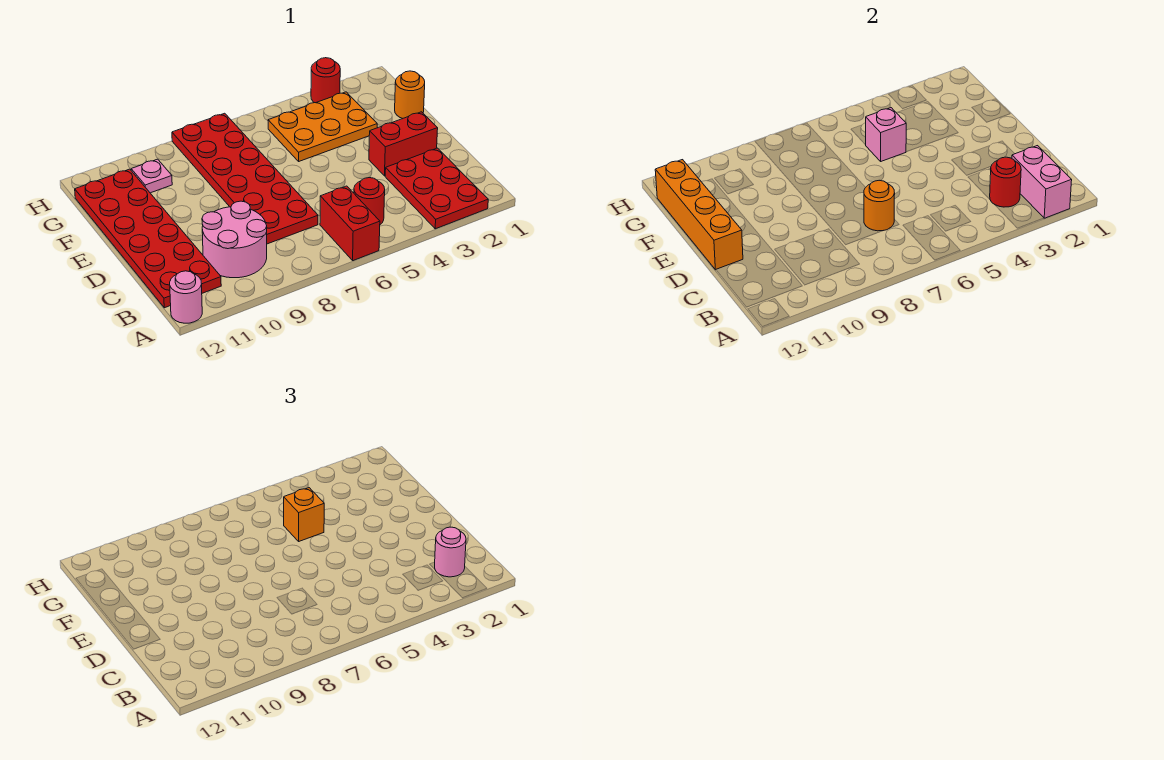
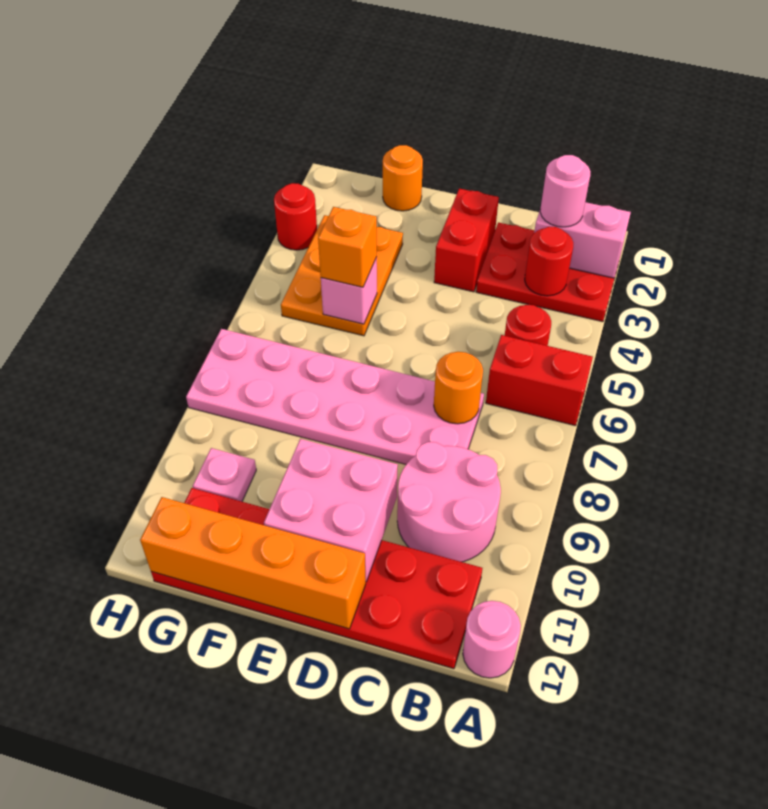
red 2x6 plate [172,113,318,244] -> pink 2x6 plate [186,329,484,464]
none -> pink 2x2 brick [264,439,398,582]

